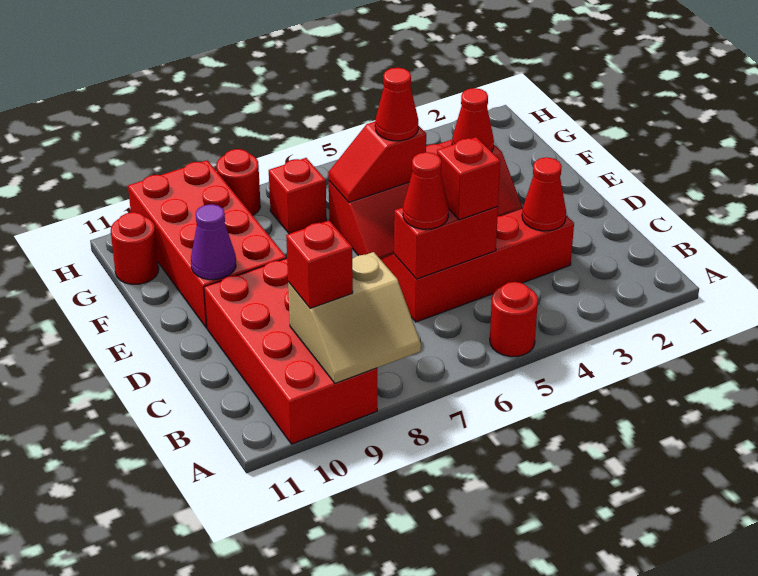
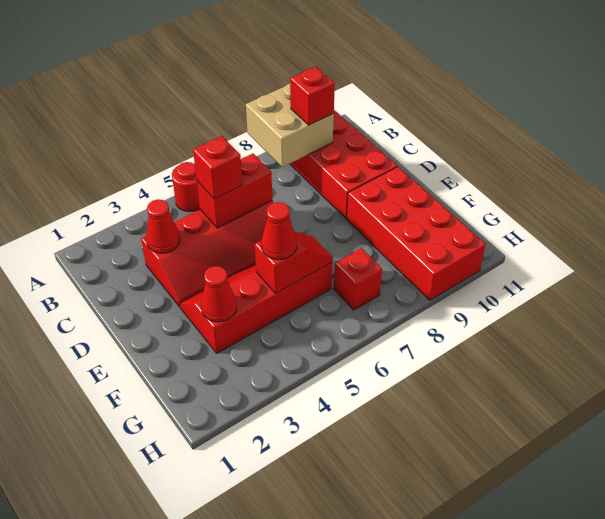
tan 2x2 slope [288,252,421,383] -> tan 2x2 brick [246,84,334,167]
red 1x1 cone [403,152,449,229] -> none
purple 1x1 cone [191,204,236,280] -> none
red 1x1 round brick [111,212,159,284] -> none
red 1x1 round brick [217,149,260,215] -> none

